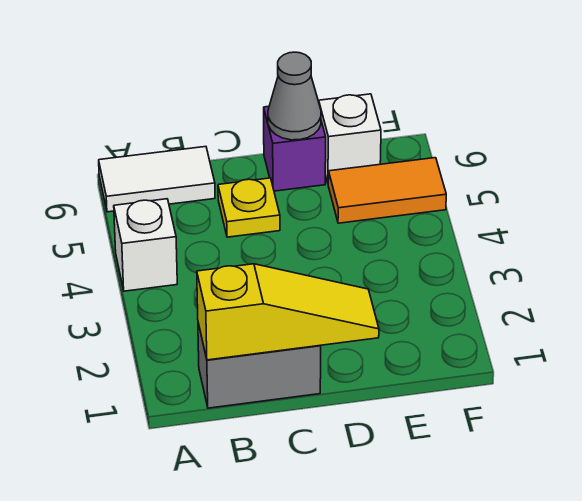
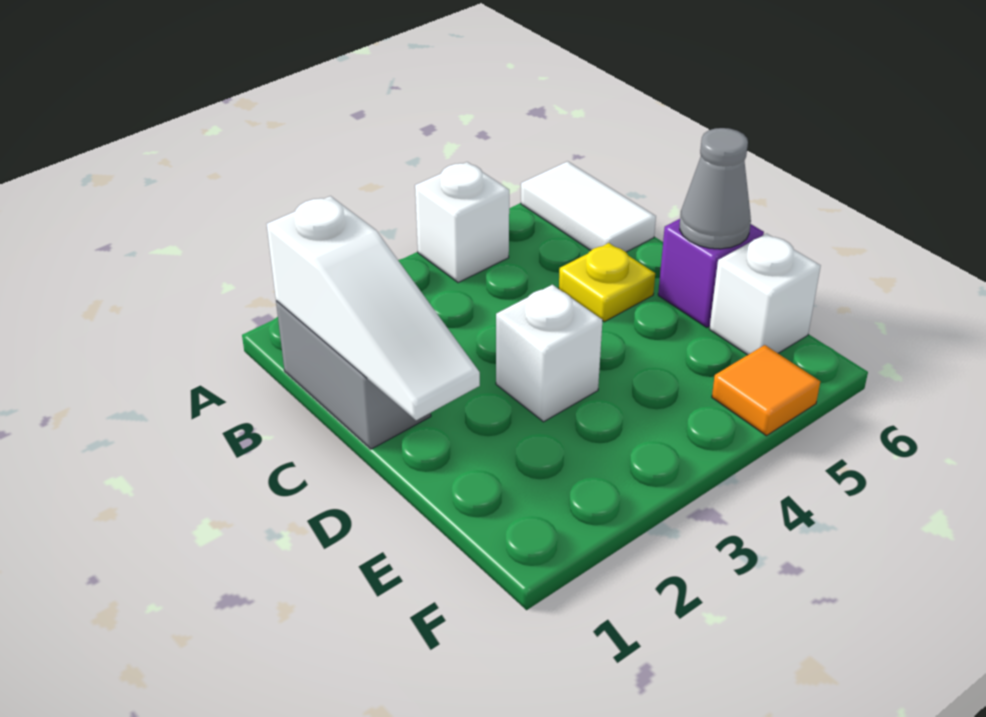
yellow 1x3 slope [197,264,379,360] -> white 1x3 slope [267,196,480,420]
none -> white 1x1 brick [496,285,602,422]
orange 1x2 tile [328,158,446,223] -> orange 1x1 tile [712,345,820,436]

